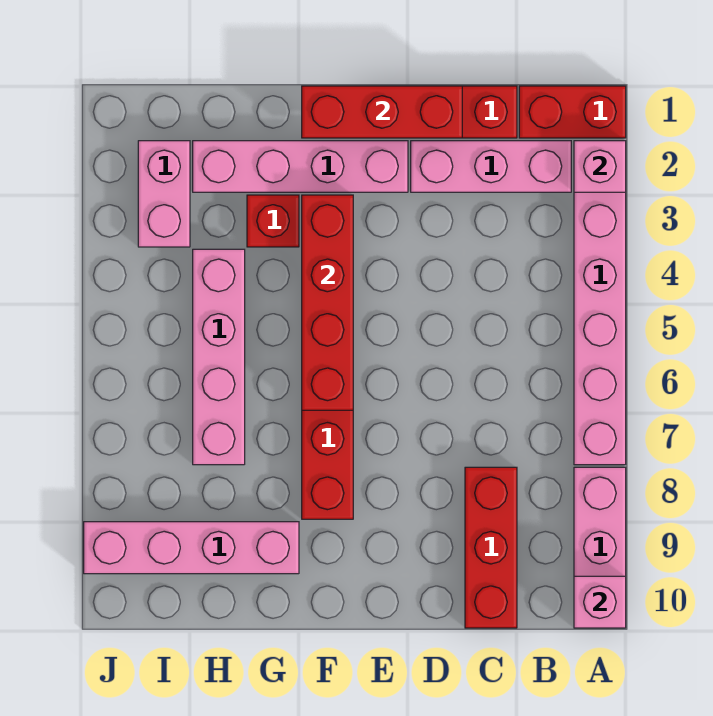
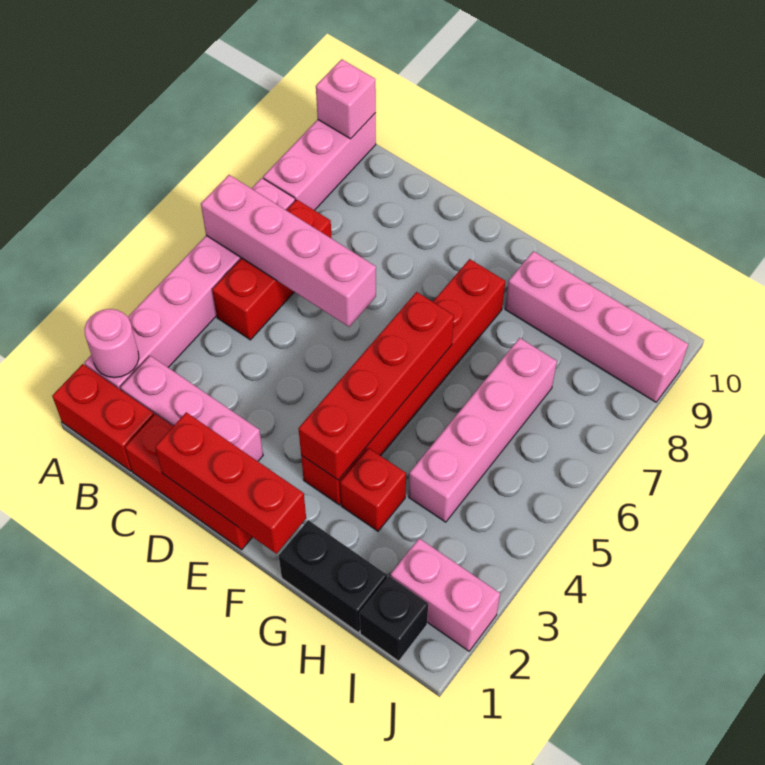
pink 1x1 brick [574,141,626,192] -> pink 1x1 round brick [84,309,139,378]
red 1x3 brick [465,467,517,628] -> red 1x3 brick moved to [212,200,331,340]
pink 1x4 brick [193,141,408,192] -> pink 1x4 brick moved to [201,175,376,327]
none -> black 1x2 brick [279,520,387,632]
none -> black 1x1 brick [360,576,428,661]
pink 1x2 brick [138,141,190,247] -> pink 1x2 brick turned to [390,538,500,651]

